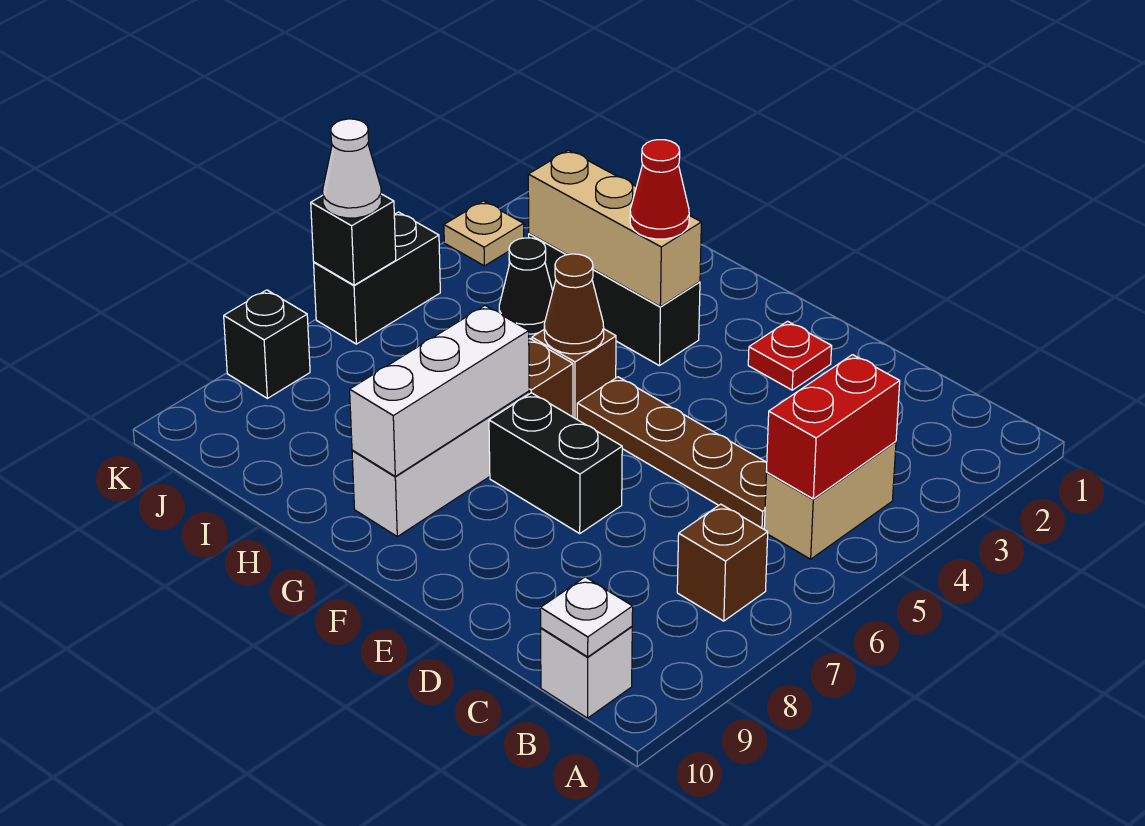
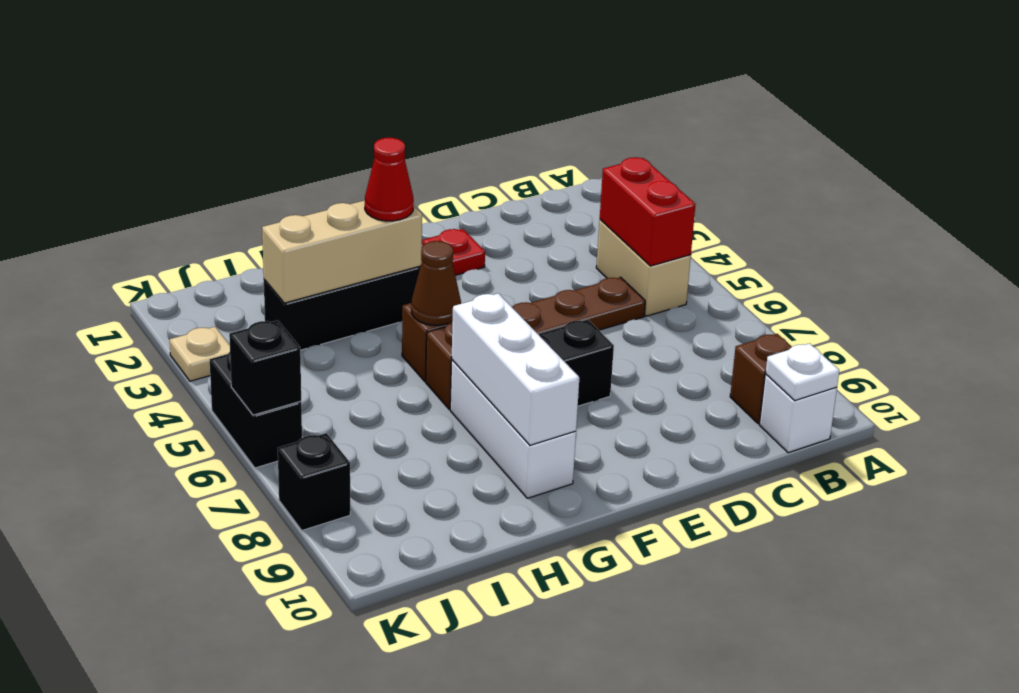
brown 1x1 brick [677,504,768,621] -> brown 1x1 brick moved to [730,334,792,424]
black 1x1 cone [499,238,553,334] -> none
white 1x1 cone [323,119,381,218] -> none

